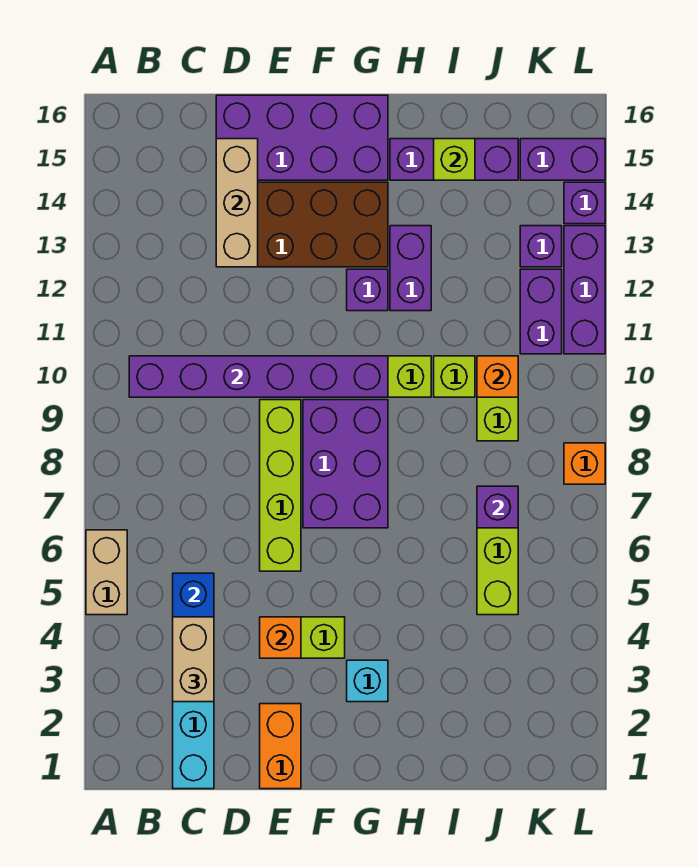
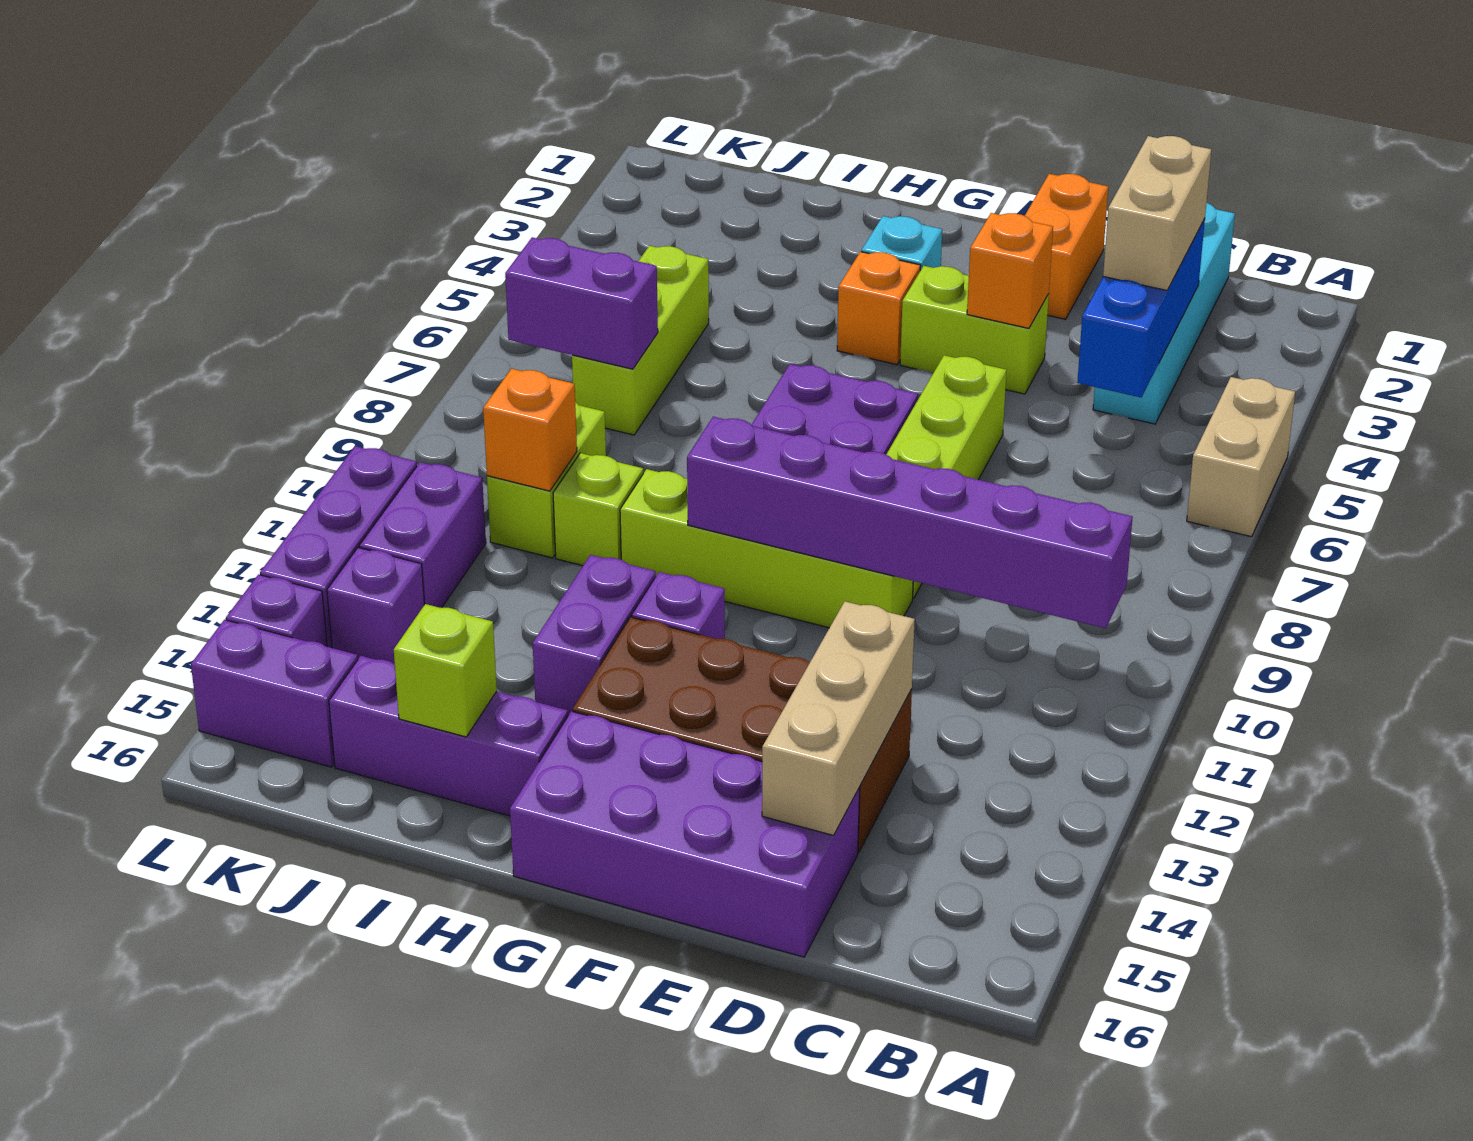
purple 1x1 brick [477,486,518,528] -> purple 1x2 brick [505,237,658,369]
orange 1x1 brick [564,443,605,484] -> orange 1x1 brick moved to [837,252,921,365]

